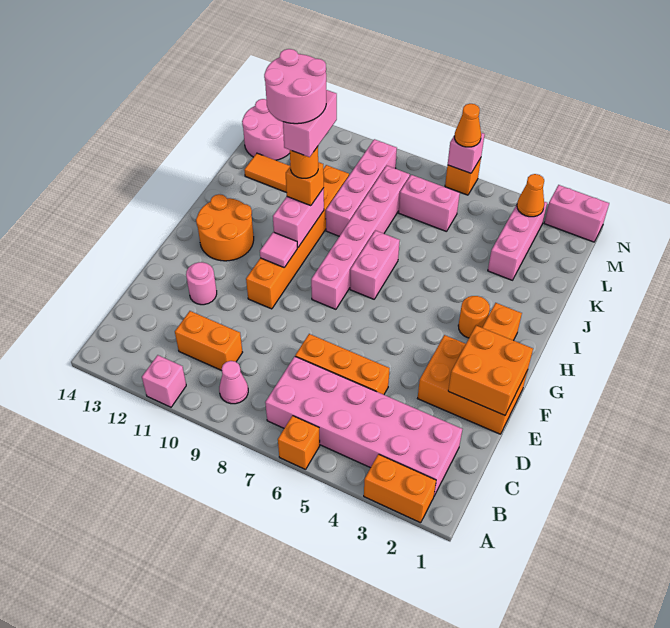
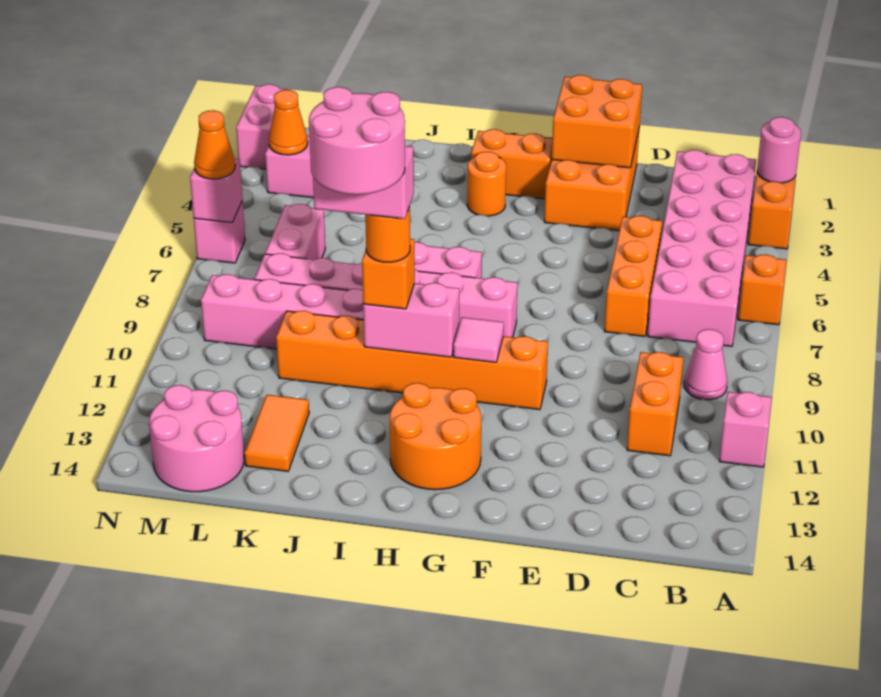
pink 1x1 round brick [186,262,217,305] -> pink 1x1 round brick moved to [757,117,801,183]
orange 1x1 brick [445,158,481,195] -> pink 1x1 brick [194,201,245,263]

